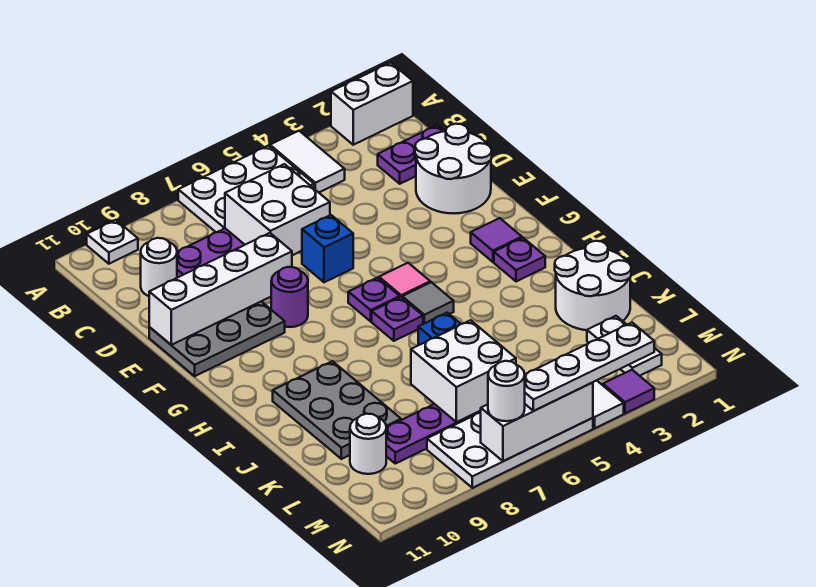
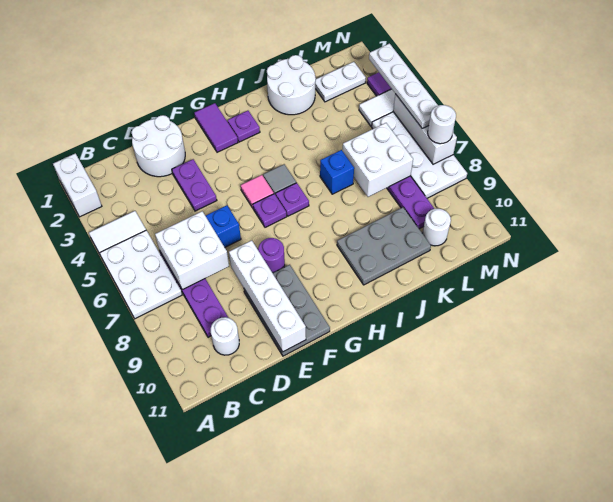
white 1x1 plate [87,220,138,264] -> none
purple 1x2 plate [378,125,444,184] -> purple 1x2 plate moved to [172,159,217,211]
purple 1x1 tile [471,218,522,262] -> purple 1x2 tile [194,103,238,152]

